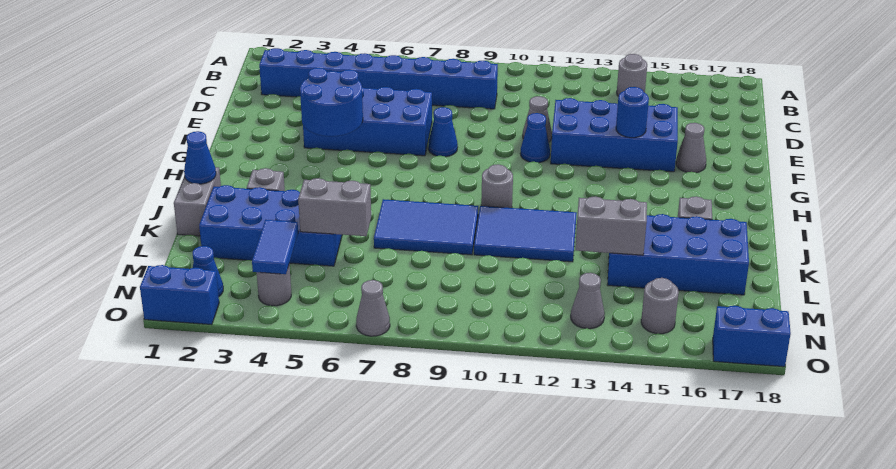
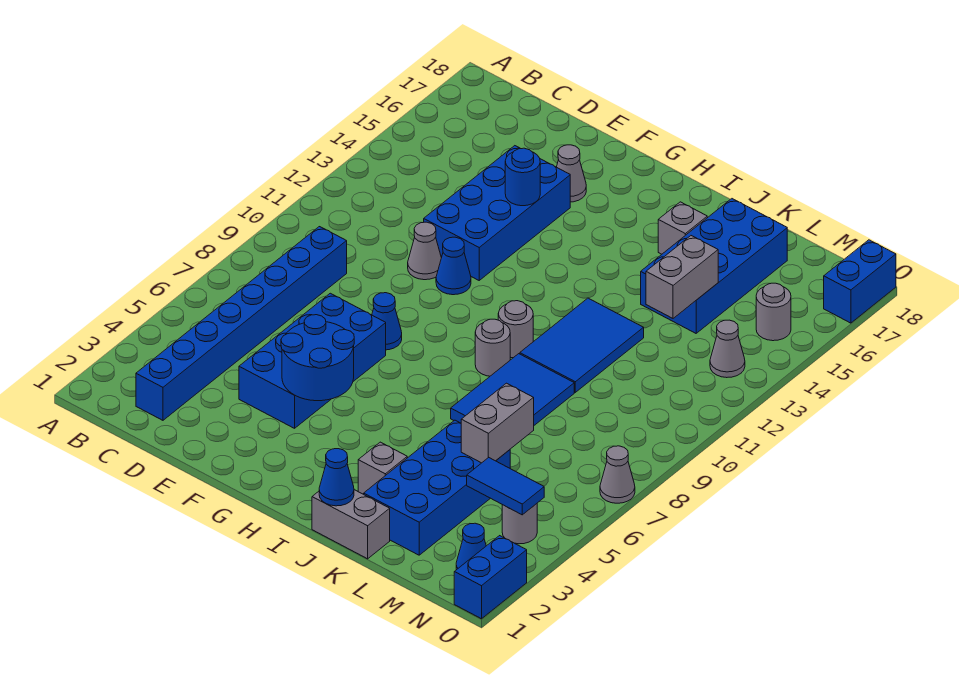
grey 1x1 round brick [617,54,647,96] -> grey 1x1 round brick moved to [475,319,510,376]

